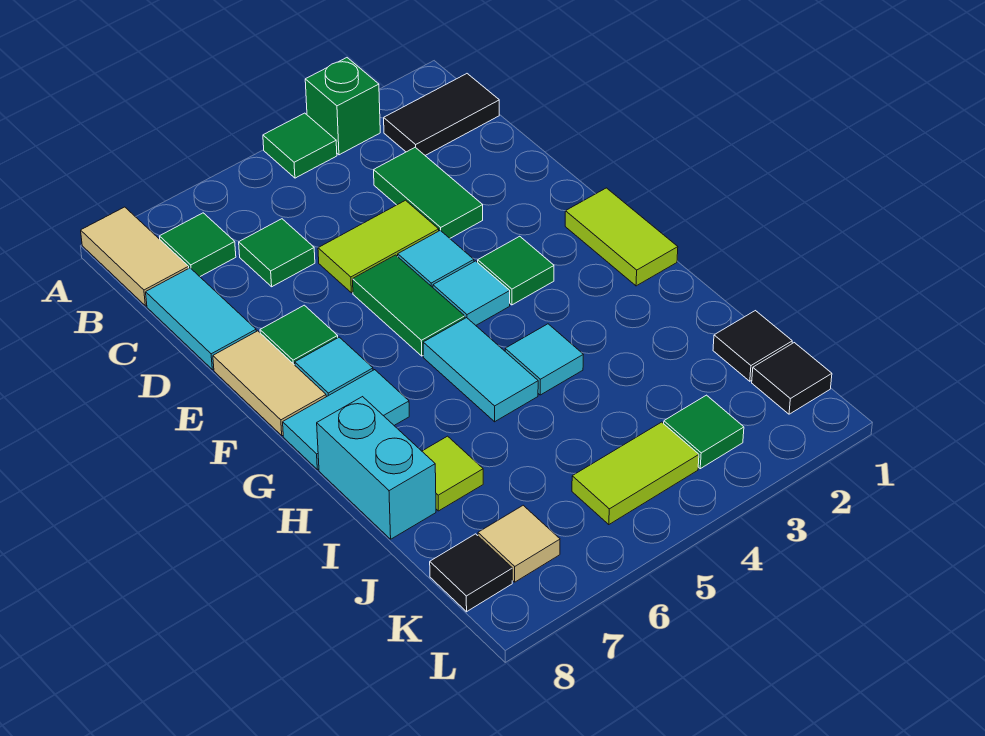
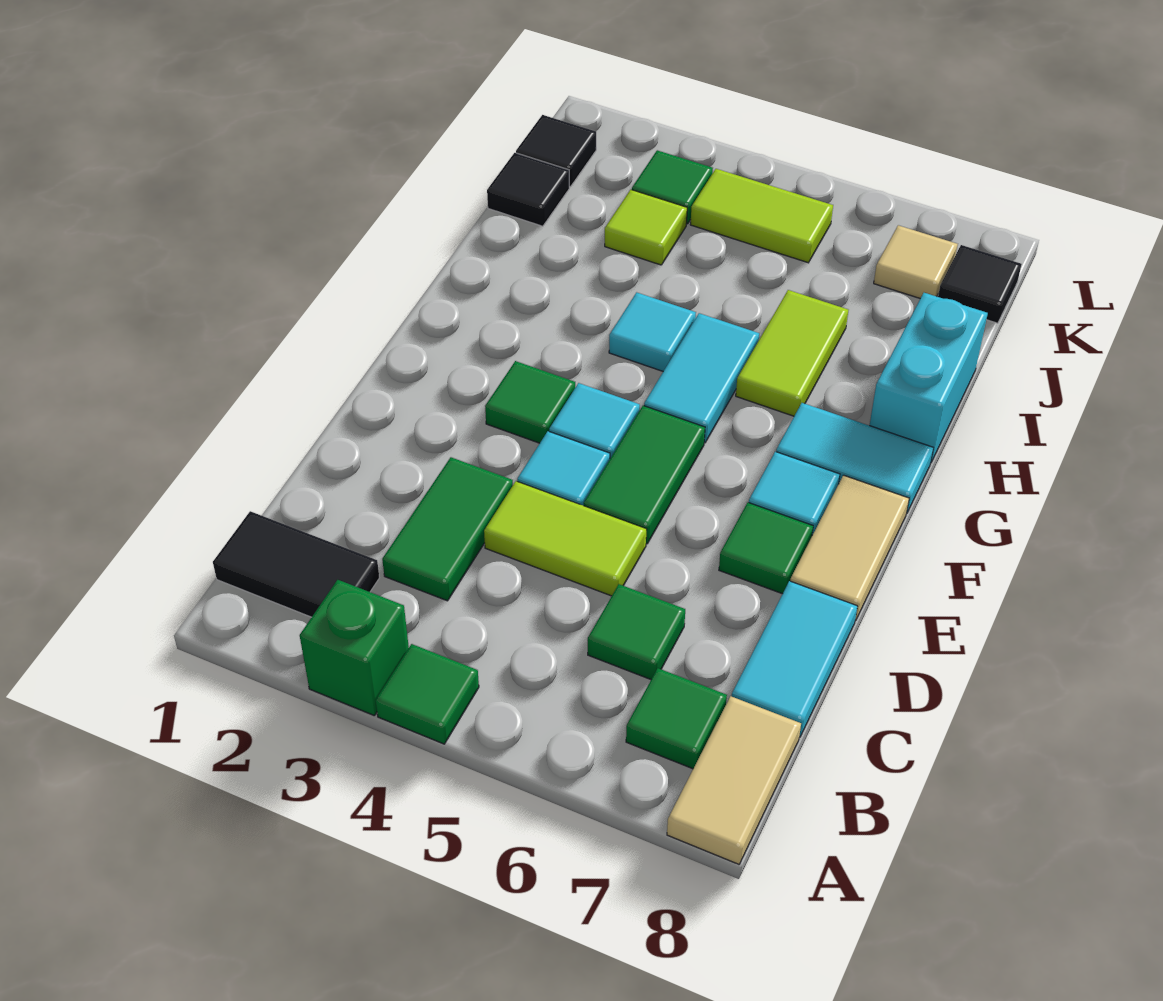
lime 1x2 tile [565,188,678,286] -> lime 1x2 tile moved to [736,290,848,416]
lime 1x1 tile [422,436,483,511] -> lime 1x1 tile moved to [605,190,687,265]

